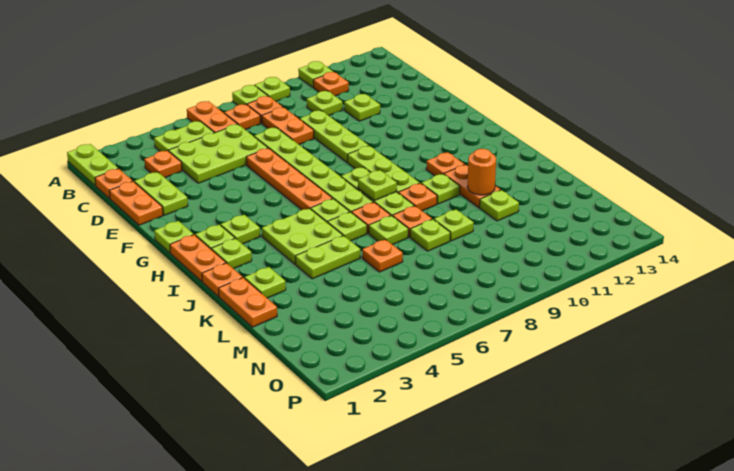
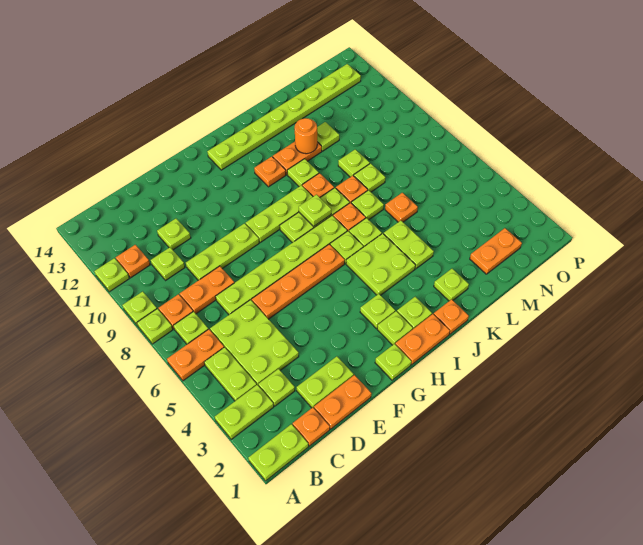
none -> lime 1x2 plate [215,385,274,439]
orange 1x1 plate [224,104,260,130] -> lime 1x1 plate [173,312,208,344]
orange 1x1 plate [144,150,182,178] -> lime 1x1 plate [258,369,295,406]
none -> lime 1x8 plate [207,64,361,170]
orange 1x2 plate [219,278,277,327] -> orange 1x2 plate moved to [470,228,522,274]

